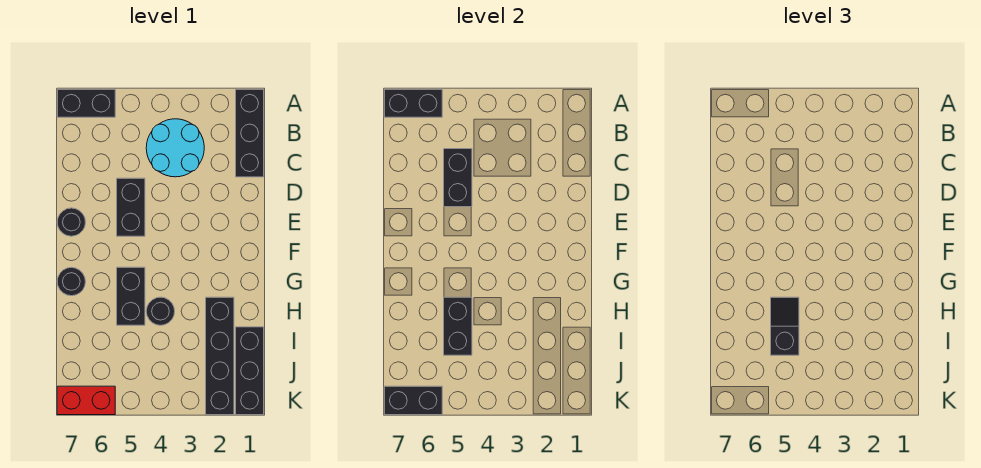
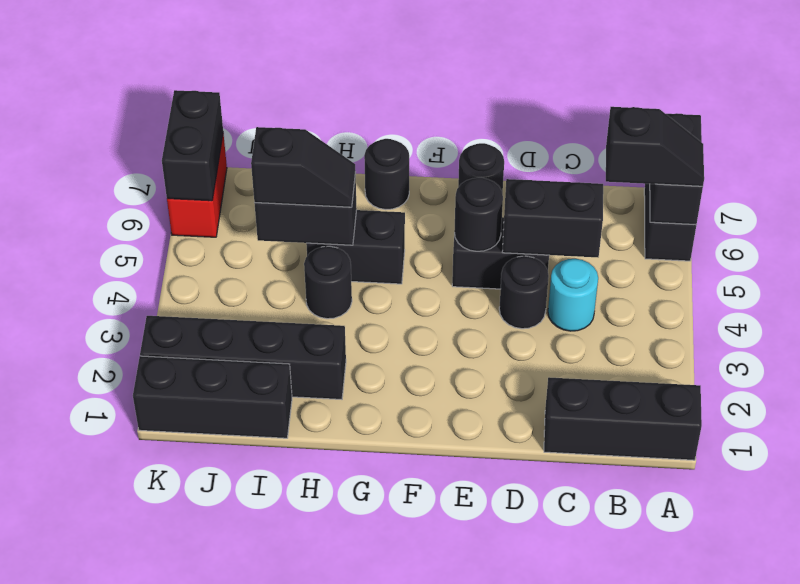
none -> black 1x2 slope [606,107,704,186]
cyan 2x2 round brick [146,119,204,177] -> cyan 1x1 round brick [548,259,598,331]
none -> black 1x1 round brick [499,256,549,329]
none -> black 1x1 round brick [454,178,503,251]

